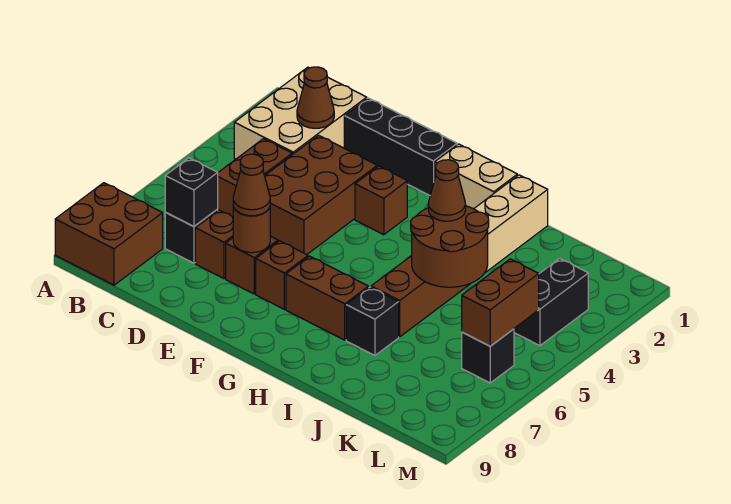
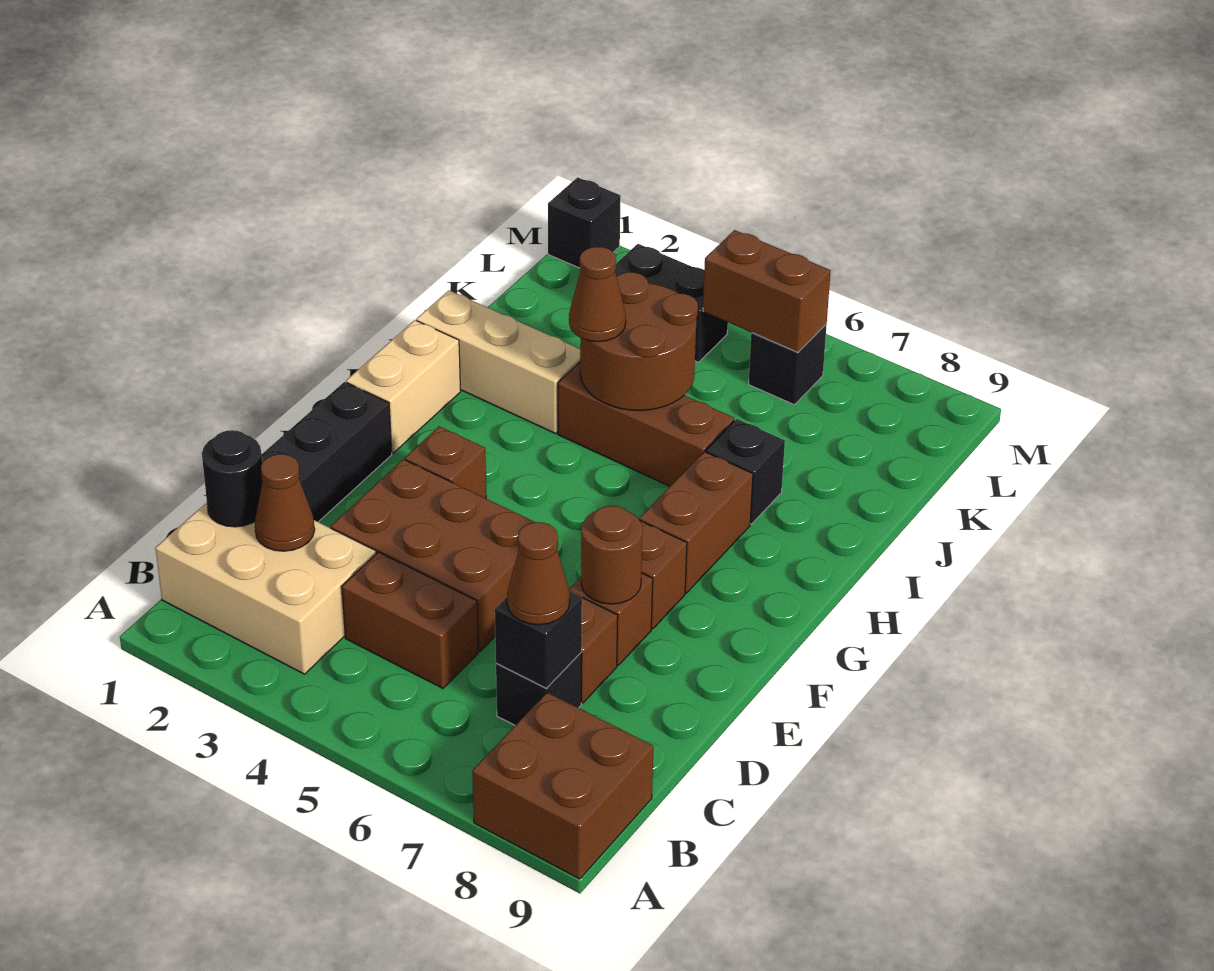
none -> black 1x1 round brick [202,430,263,527]
brown 1x1 cone [233,154,270,216] -> brown 1x1 cone moved to [507,522,570,625]
none -> black 1x1 brick [548,177,621,268]

